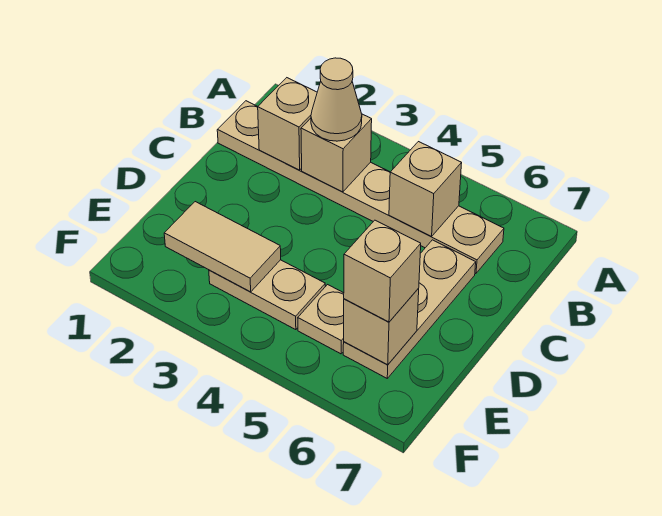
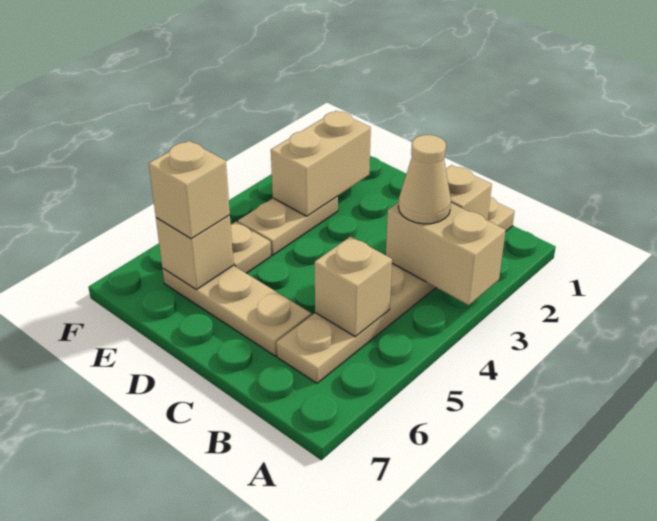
tan 1x1 brick [301,114,372,192] -> tan 1x2 brick [386,202,506,305]
tan 1x2 tile [164,202,281,292] -> tan 1x2 brick [271,111,371,216]

